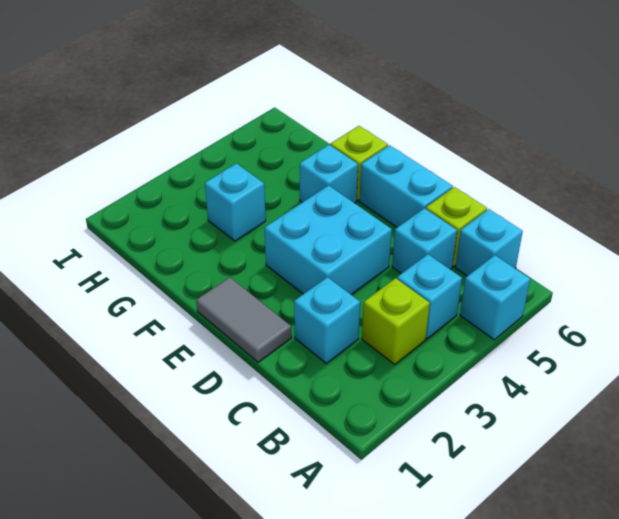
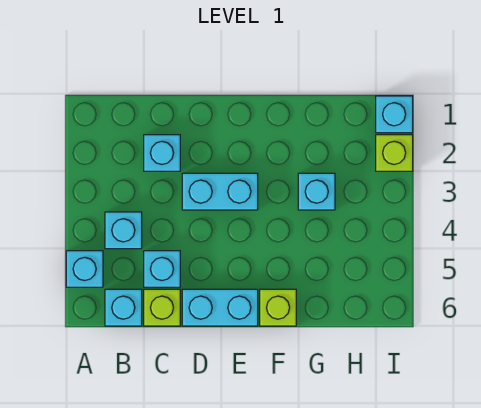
lime 1x1 brick [362,278,430,364] -> lime 1x1 brick moved to [376,135,413,171]
grey 1x2 tile [196,277,292,362] -> none
cyan 2x2 brick [264,185,392,294] -> cyan 1x2 brick [182,173,258,210]
cyan 1x1 brick [300,145,358,203] -> cyan 1x1 brick moved to [376,96,413,133]

